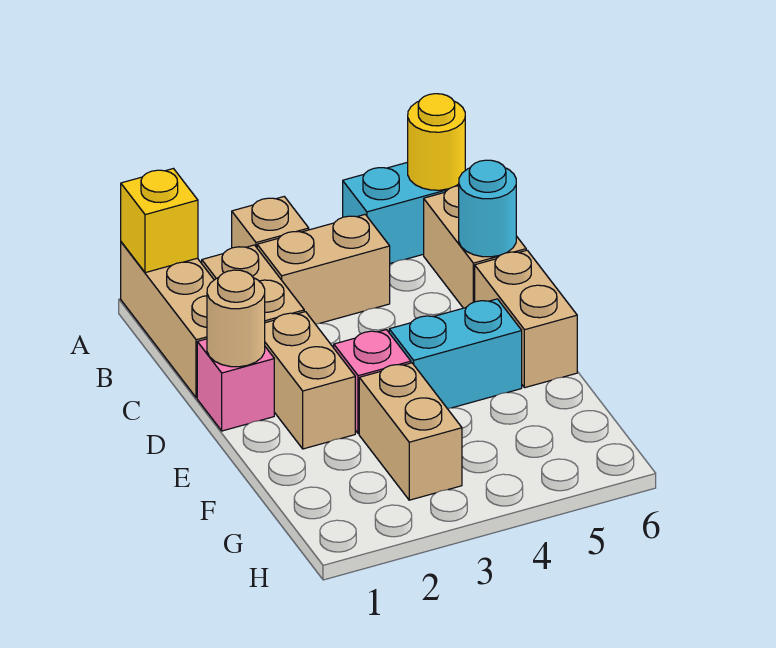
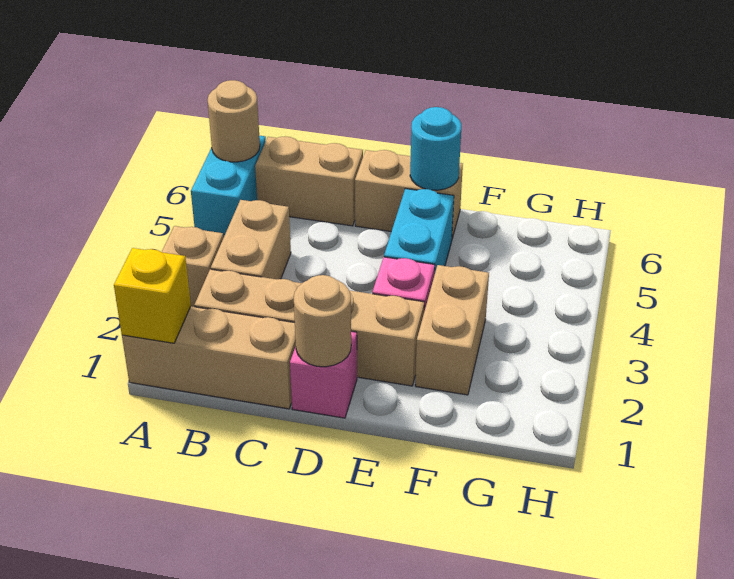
yellow 1x1 round brick [408,94,465,190] -> tan 1x1 round brick [208,80,260,162]
cyan 1x1 round brick [459,160,516,257] -> cyan 1x1 round brick moved to [410,107,461,190]
tan 1x2 brick [359,363,462,500] -> tan 1x2 brick turned to [415,265,489,395]

